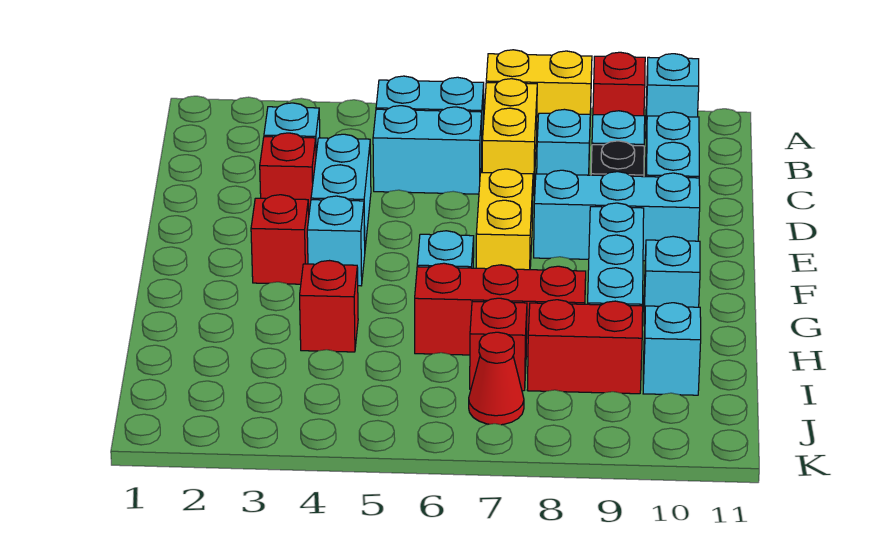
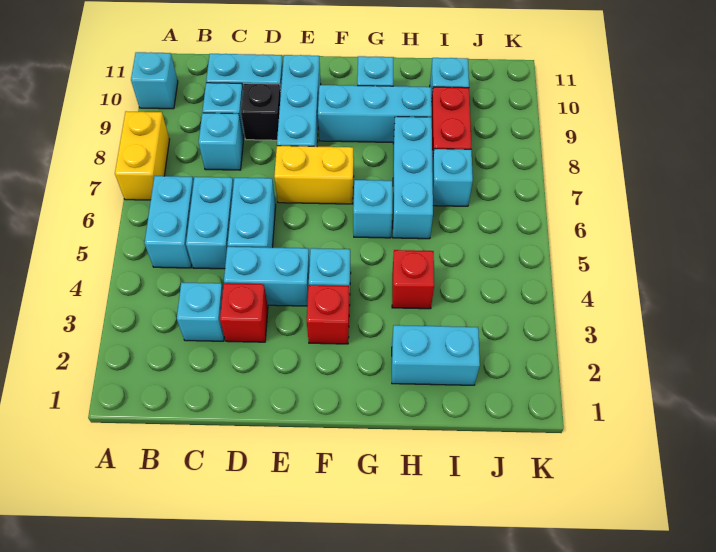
red 1x1 brick [593,52,645,116] -> none
yellow 1x2 brick [482,79,537,195] -> none
none -> cyan 1x2 brick [227,178,276,248]
none -> cyan 1x2 brick [392,325,480,385]
red 1x3 brick [415,263,586,357] -> cyan 1x3 brick [393,117,433,239]
red 1x1 brick [470,298,527,391] -> cyan 1x1 brick [432,149,473,206]
red 1x1 cone [469,332,524,425] -> none

